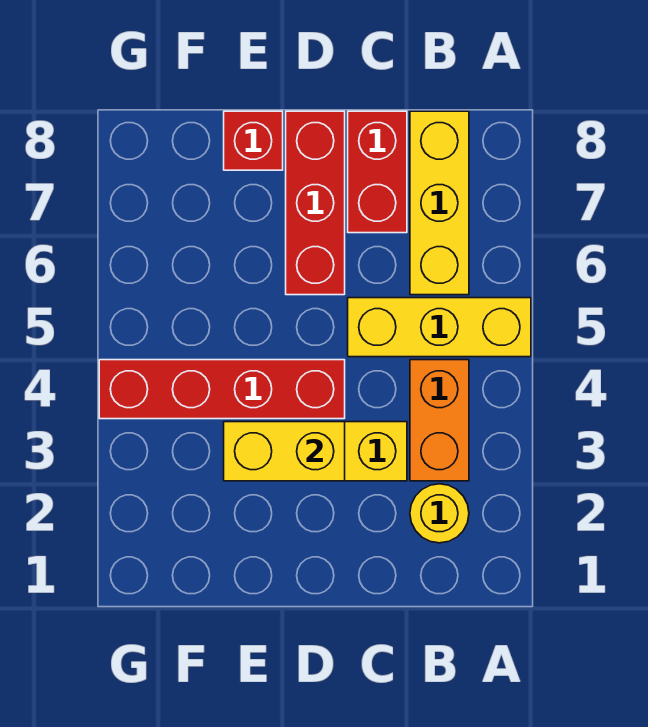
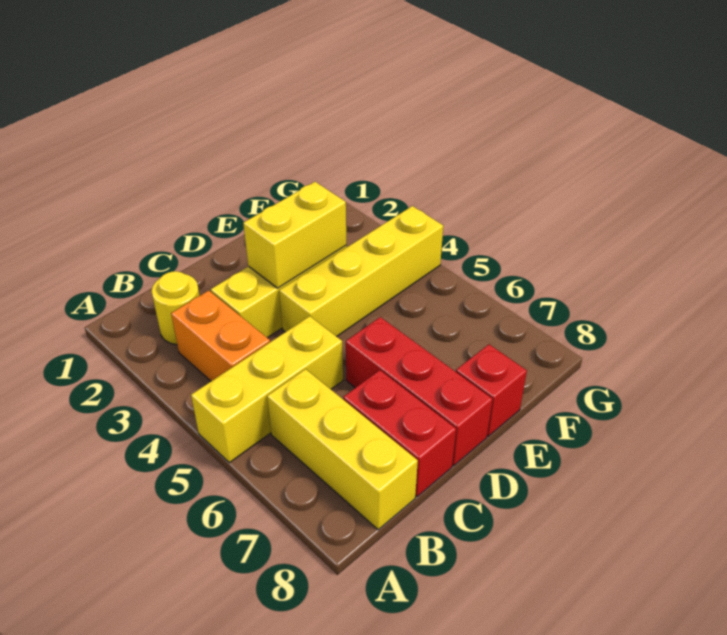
red 1x4 brick [99,360,345,419] -> yellow 1x4 brick [279,206,443,337]

